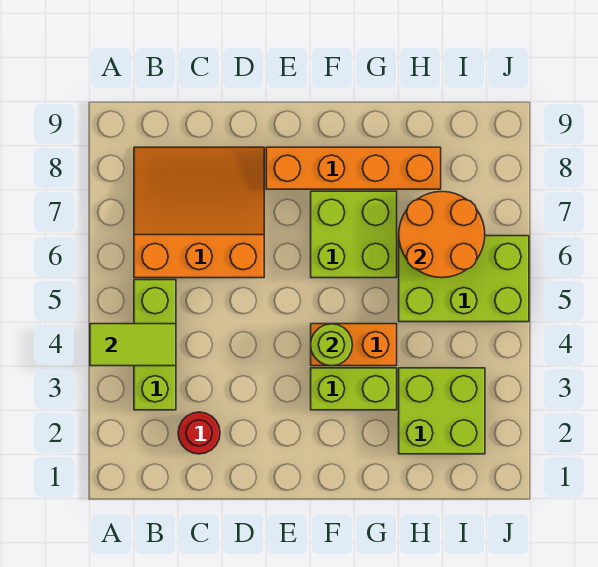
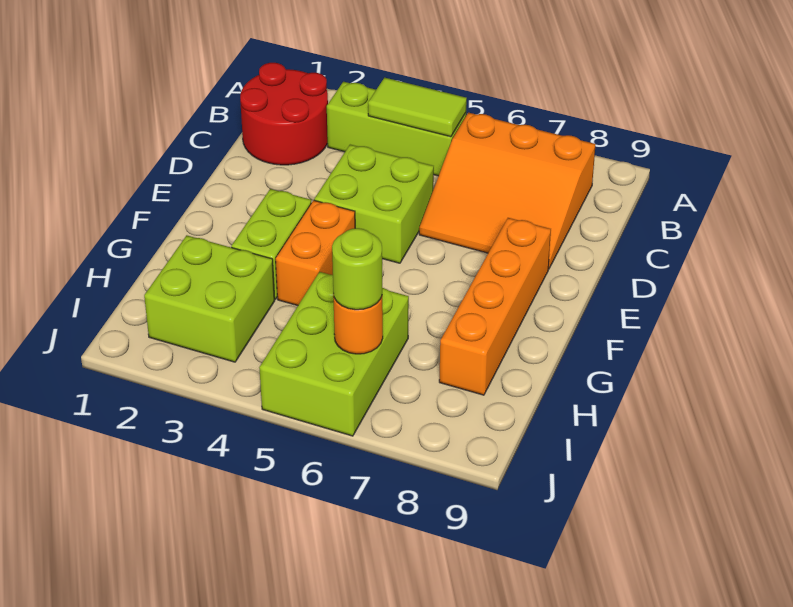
lime 1x2 tile [90,324,176,366] -> lime 1x2 tile turned to [368,78,467,137]
orange 3x3 slope [134,147,264,278] -> orange 3x3 slope turned to [419,113,596,269]
red 1x1 round brick [178,412,220,454] -> red 2x2 round brick [240,63,328,165]
lime 1x1 round brick [311,324,352,366] -> lime 1x1 round brick moved to [332,228,382,310]
lime 2x2 brick [311,191,397,278] -> lime 2x2 brick moved to [314,145,434,263]
orange 2x2 round brick [399,192,485,278] -> orange 1x1 round brick [333,294,383,354]

